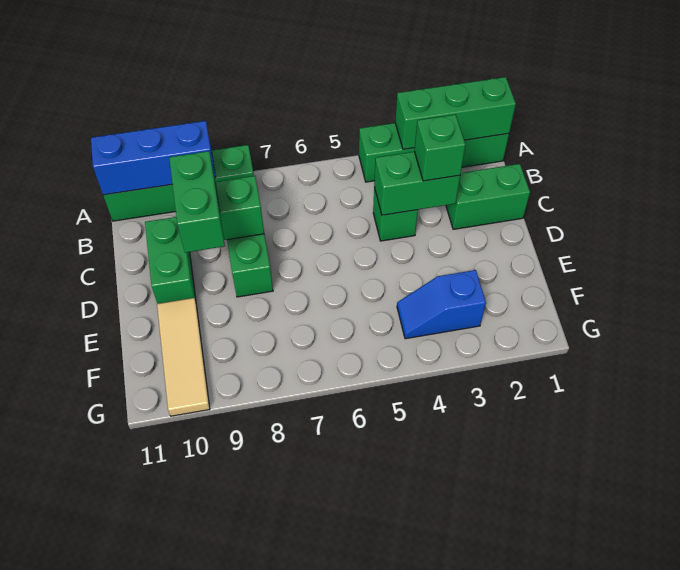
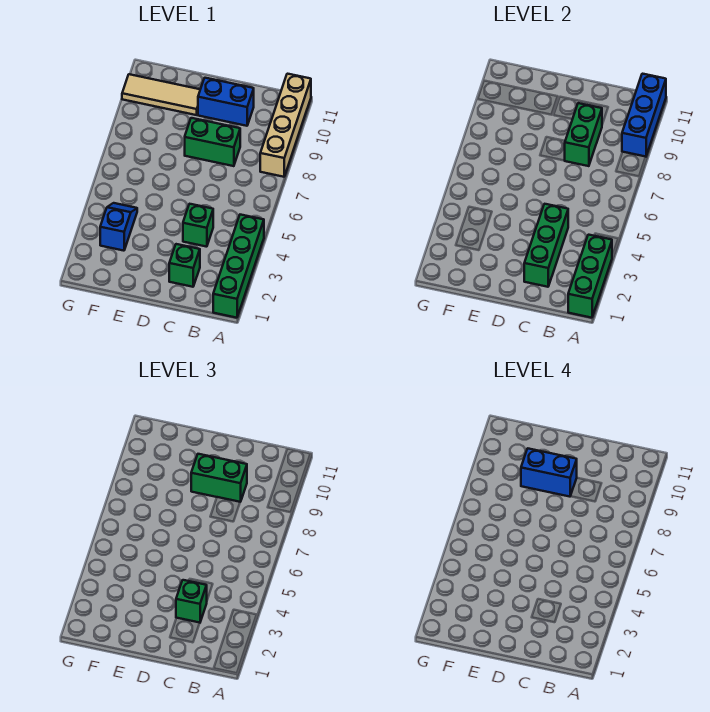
green 1x4 brick [103,145,254,221] -> tan 1x4 brick [260,74,311,177]
green 1x2 brick [446,164,530,229] -> green 1x1 brick [169,244,200,287]
green 1x2 brick [374,152,460,215] -> green 1x3 brick [524,204,568,287]
green 1x2 brick [145,217,196,304] -> blue 1x2 brick [198,78,254,126]
none -> blue 1x2 brick [521,449,577,497]

